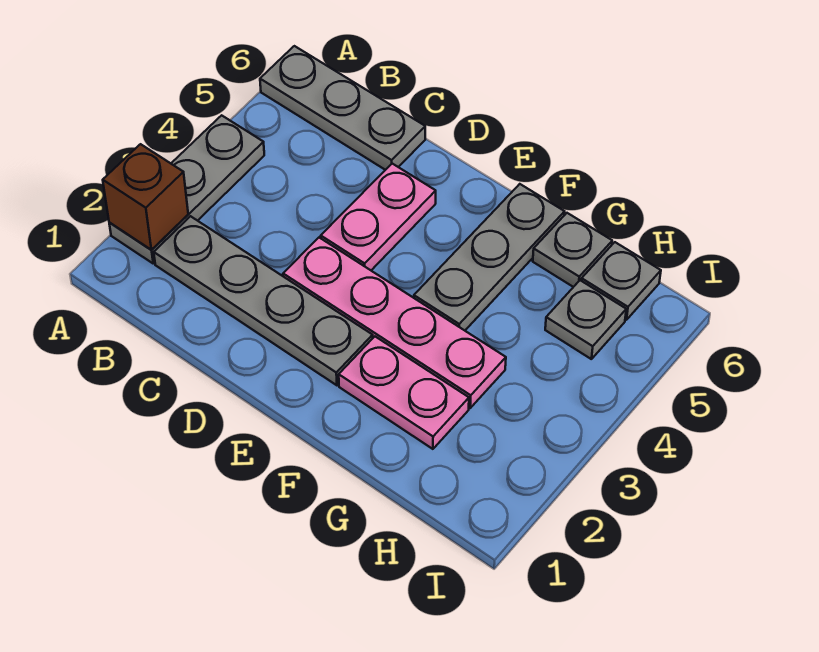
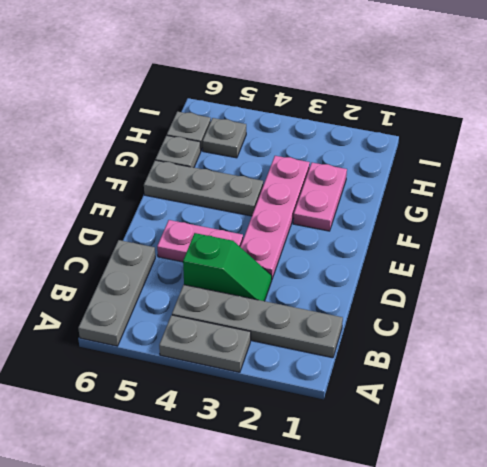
grey 1x3 plate [109,115,264,263] -> grey 1x2 plate [159,315,251,372]
brown 1x1 brick [103,144,188,250] -> none
grey 1x4 plate [154,216,373,385] -> grey 1x4 plate turned to [172,285,343,358]
none -> green 1x2 slope [183,233,272,301]

